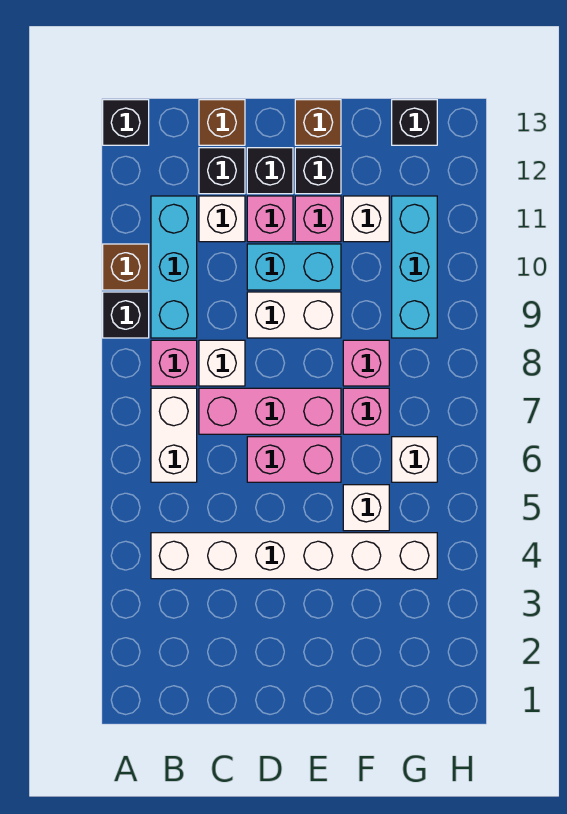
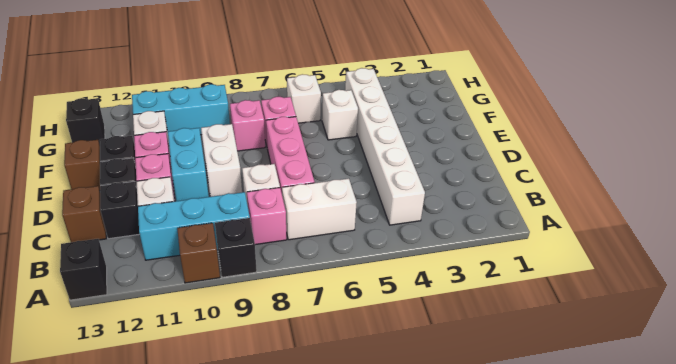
pink 1x2 brick [247,437,341,482] -> none

